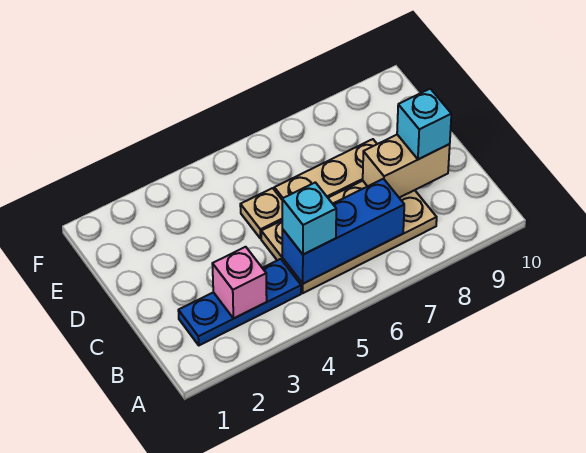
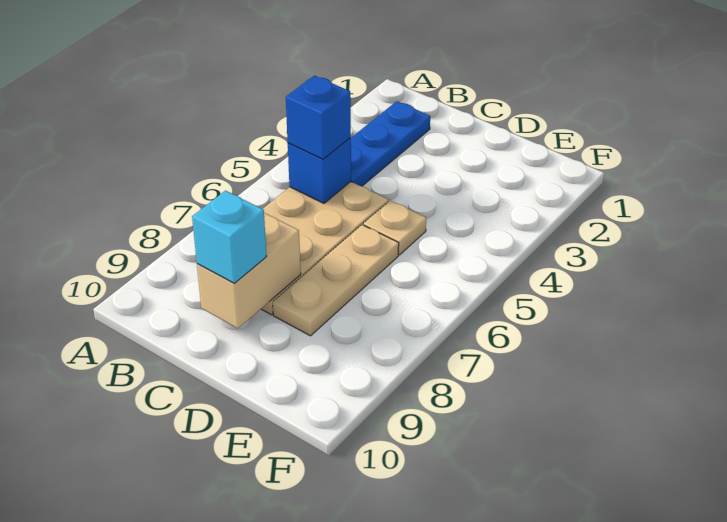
pink 1x1 brick [212,247,267,318] -> none
blue 1x3 brick [282,179,404,284] -> blue 1x1 brick [288,138,351,203]
cyan 1x1 brick [282,182,336,255] -> blue 1x1 brick [286,76,351,159]

